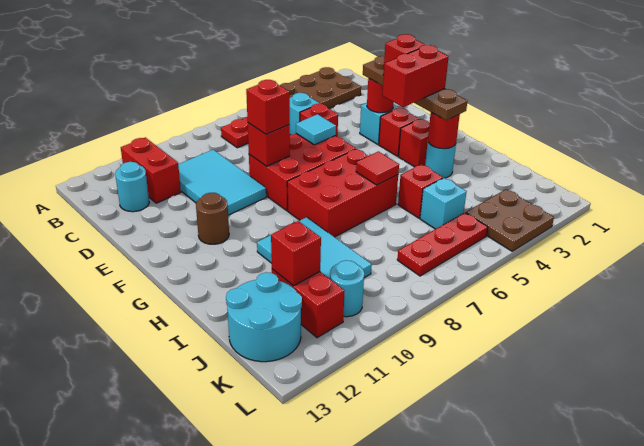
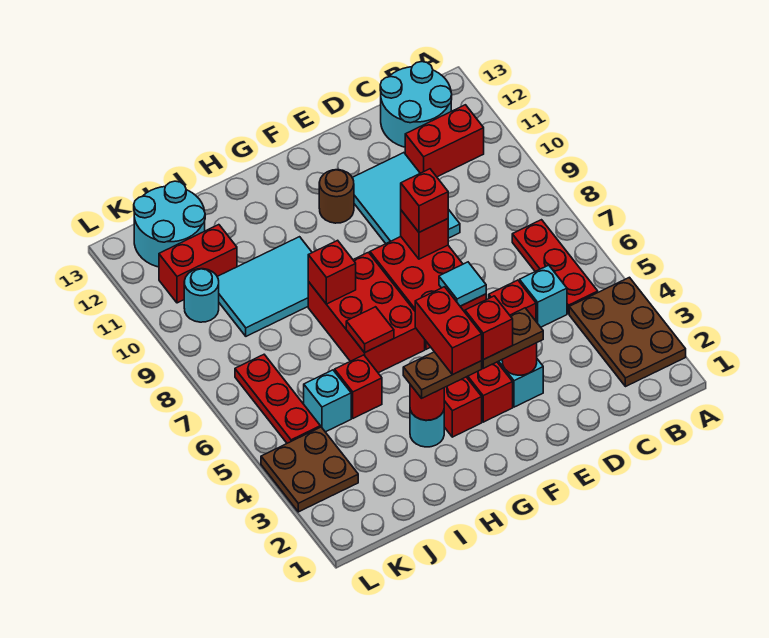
cyan 2x3 tile [178,150,266,215] -> cyan 2x3 tile turned to [352,153,460,244]
cyan 1x1 round brick [115,162,149,212] -> cyan 2x2 round brick [380,62,452,147]
red 1x1 brick [271,221,321,286] -> red 1x1 brick moved to [308,240,356,304]

